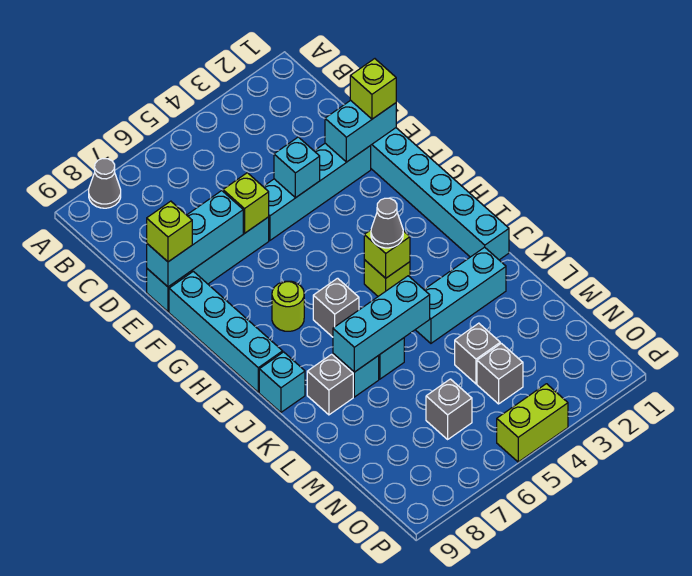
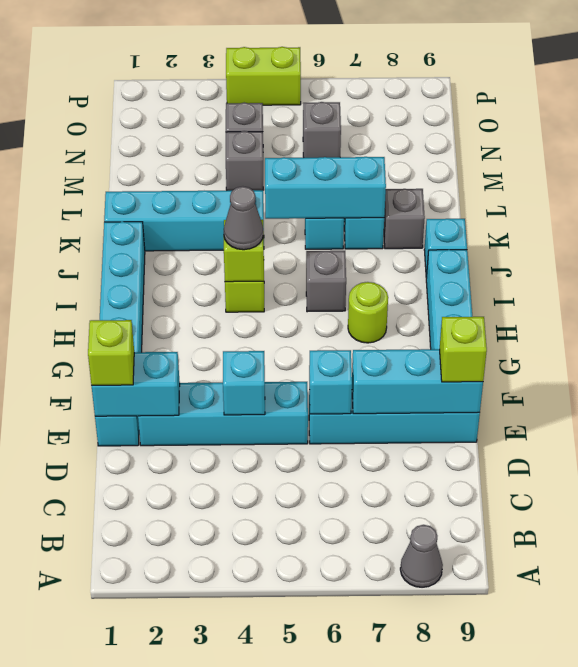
lime 1x1 brick [223,173,269,234] -> cyan 1x1 brick [309,350,352,414]
cyan 1x3 brick [415,247,506,343] -> cyan 1x4 brick [104,190,264,251]

